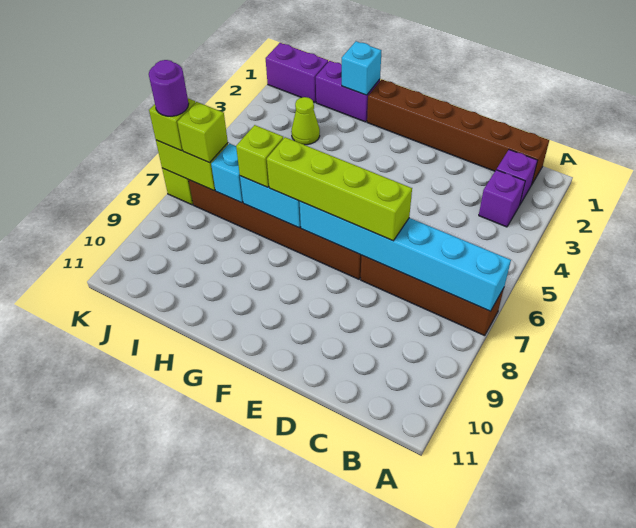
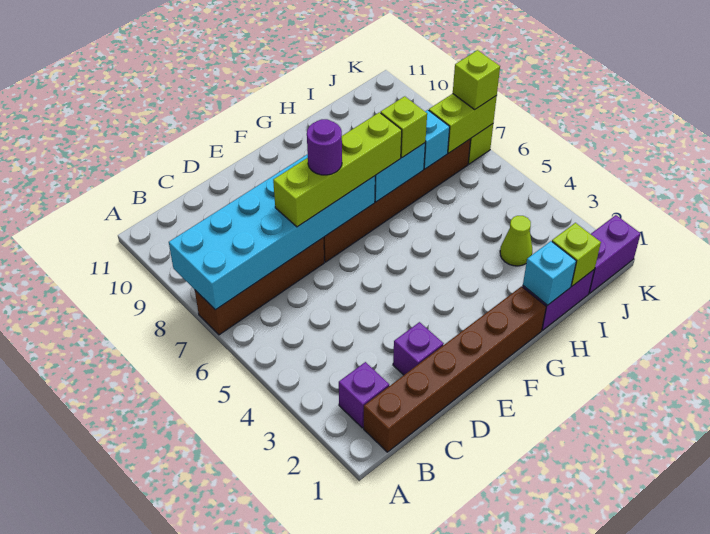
cyan 1x6 brick [300,201,511,311] -> cyan 2x6 brick [169,154,375,310]
purple 1x1 brick [479,170,525,227] -> purple 1x1 brick moved to [393,322,444,375]
lime 1x1 brick [177,102,228,163] -> lime 1x1 brick moved to [552,223,601,286]
purple 1x1 round brick [149,60,189,116] -> purple 1x1 round brick moved to [307,119,342,175]

